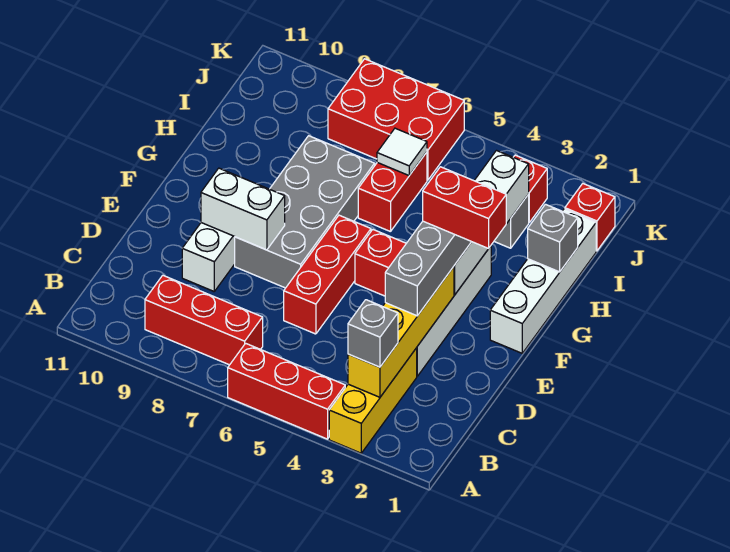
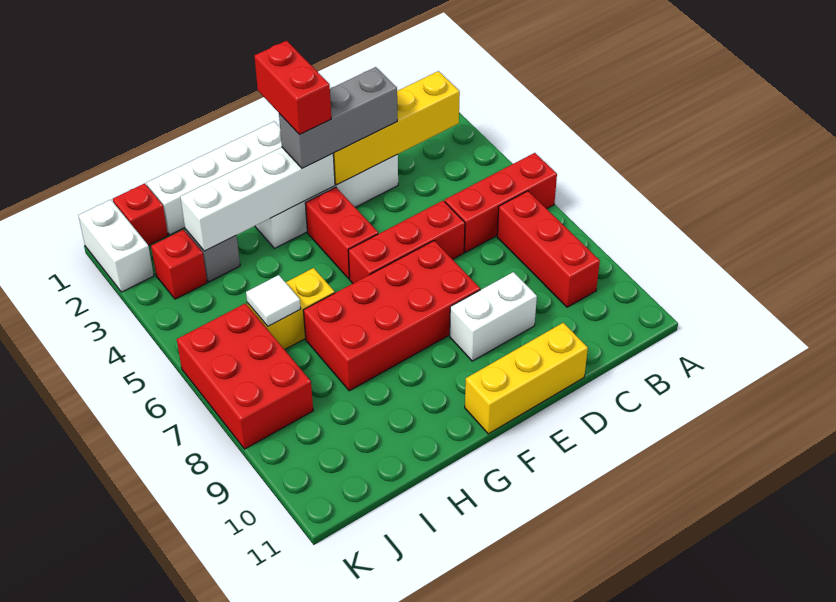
yellow 1x3 brick [329,348,417,453] -> yellow 1x3 brick moved to [465,323,588,434]
red 1x3 brick [228,343,345,439] -> red 1x3 brick turned to [445,153,557,252]
grey 1x1 brick [348,300,398,367] -> none
grey 2x4 brick [235,136,375,288] -> red 2x4 brick [303,241,480,391]
white 1x2 brick [201,168,285,250] -> white 1x2 brick moved to [78,200,154,292]
grey 1x1 brick [528,204,578,272] -> none
red 1x2 brick [358,152,427,232] -> yellow 1x2 brick [247,268,335,350]

